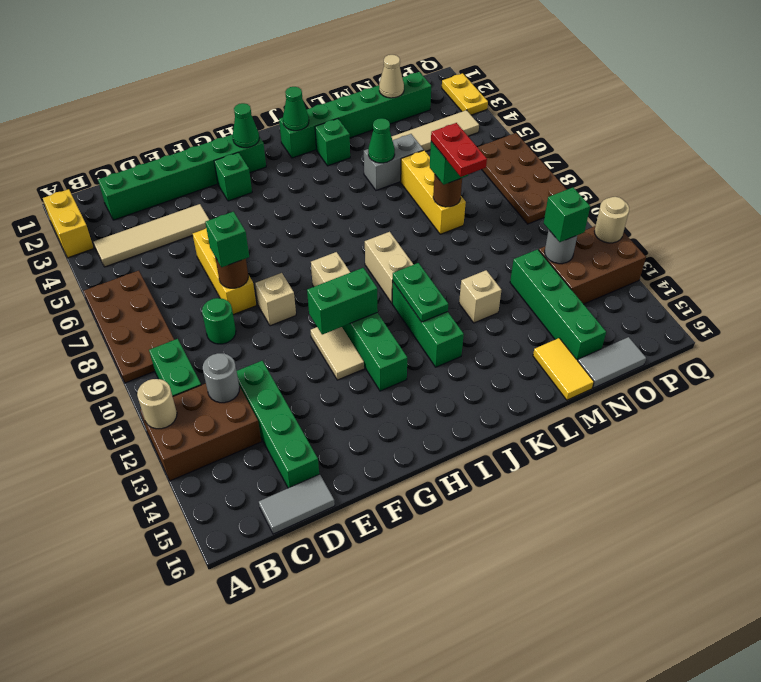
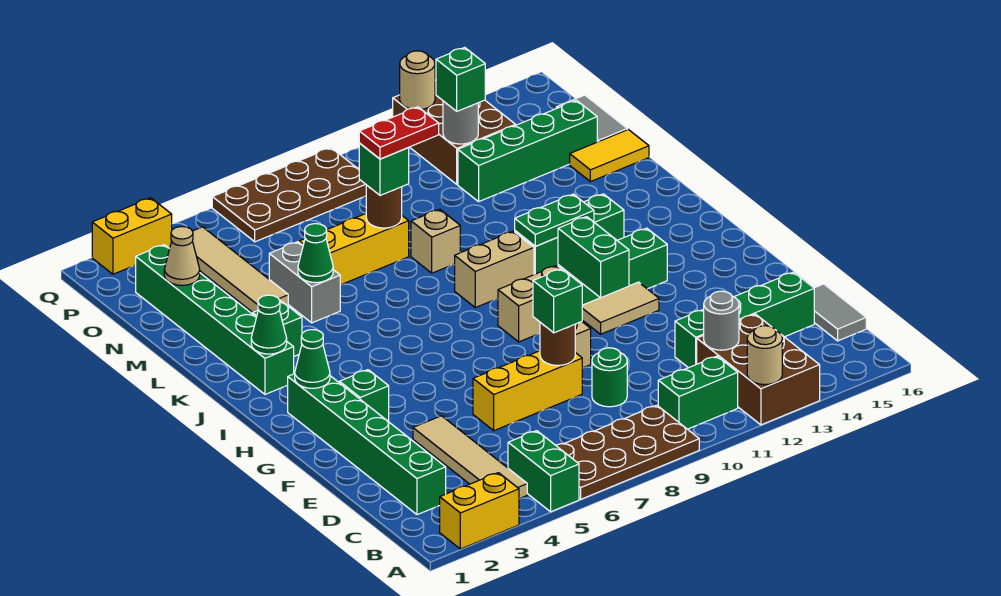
none -> green 1x2 brick [508,431,579,512]
tan 1x1 brick [459,270,501,323] -> tan 1x1 brick moved to [411,209,460,273]
yellow 1x2 plate [442,73,488,115] -> yellow 1x2 brick [92,198,172,274]

